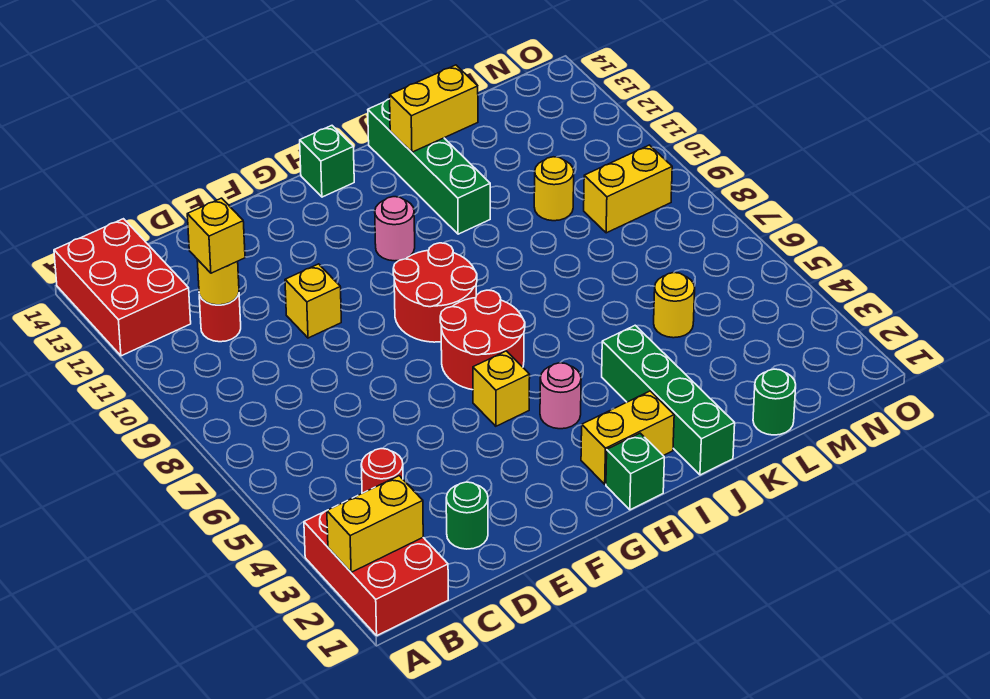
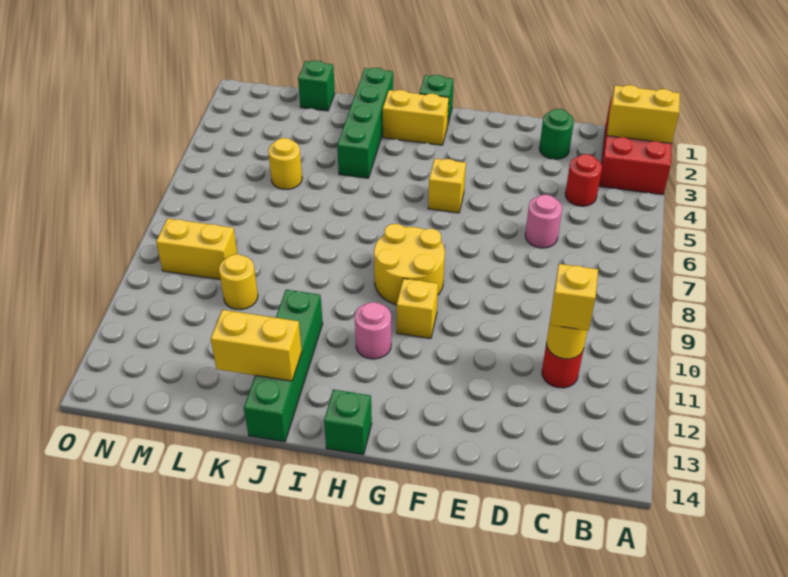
red 2x3 brick [54,219,191,356] -> none
yellow 1x1 brick [285,264,341,338] -> yellow 1x1 brick moved to [397,279,438,339]
red 2x2 round brick [440,290,525,390] -> none
red 2x2 round brick [393,243,477,342] -> yellow 2x2 round brick [374,224,445,305]
pink 1x1 round brick [540,363,581,429] -> pink 1x1 round brick moved to [525,195,562,248]
green 1x1 round brick [753,369,796,435] -> green 1x1 brick [298,61,335,111]

